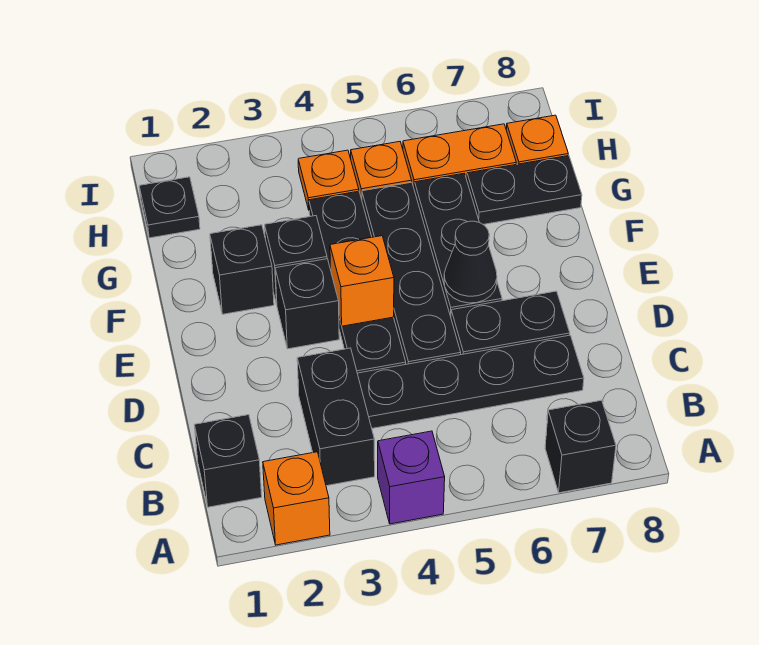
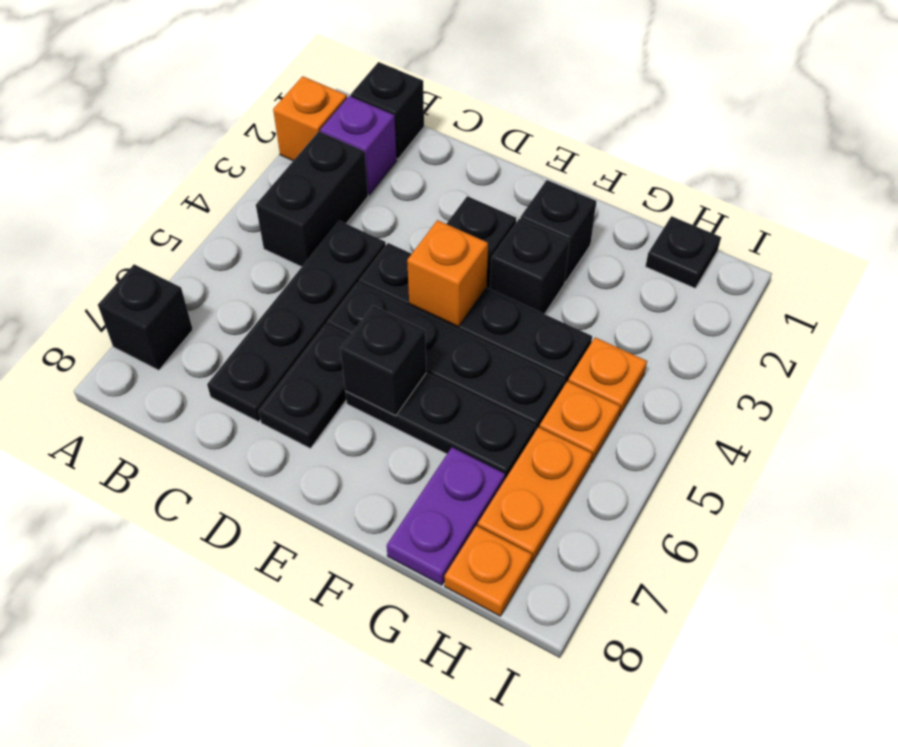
purple 1x1 brick [378,431,445,524] -> purple 1x1 brick moved to [320,96,397,195]
black 1x2 brick [297,348,375,486] -> black 1x2 brick turned to [256,132,368,267]
black 1x1 cone [444,221,497,303] -> black 1x1 brick [340,306,426,416]
black 1x2 plate [467,156,582,224] -> purple 1x2 plate [387,447,505,585]

